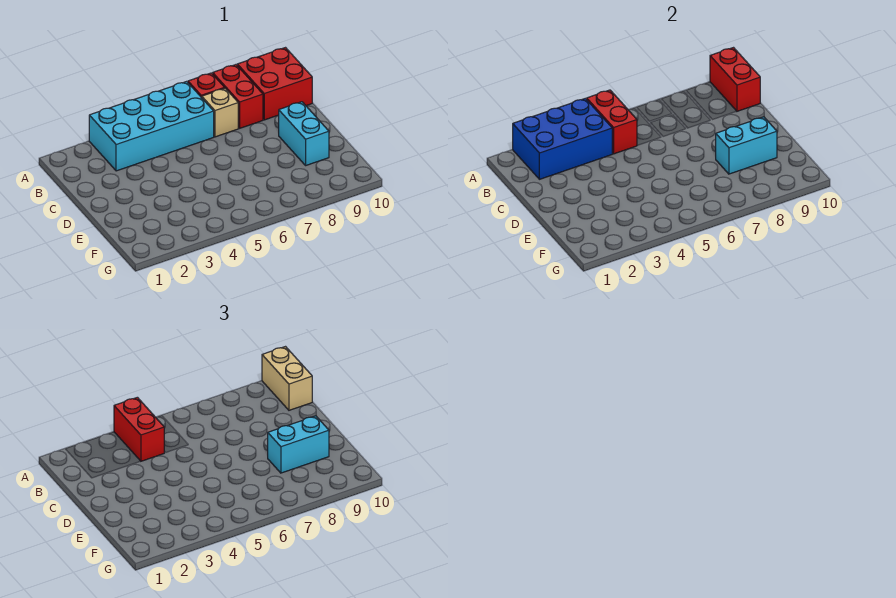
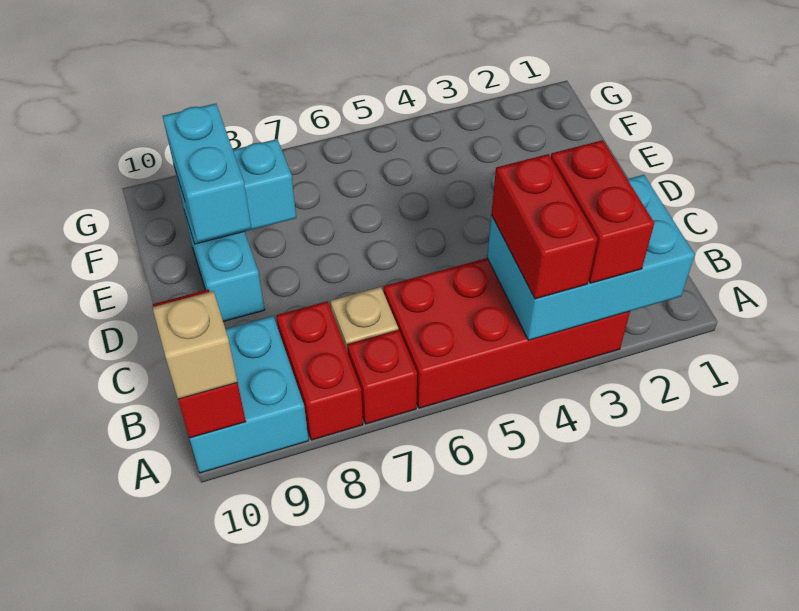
blue 2x3 brick [513,98,612,179] -> cyan 2x3 brick [487,175,695,340]
cyan 2x4 brick [89,81,214,171] -> red 2x4 brick [384,258,630,408]
red 1x2 brick [587,90,637,154] -> red 1x2 brick moved to [551,140,654,283]
red 2x2 brick [237,48,312,120] -> cyan 2x2 brick [190,316,309,473]
tan 1x2 brick [262,347,312,410] -> tan 1x1 brick [152,291,238,399]
cyan 1x2 brick [268,416,329,473] -> cyan 1x2 brick turned to [163,104,251,242]

